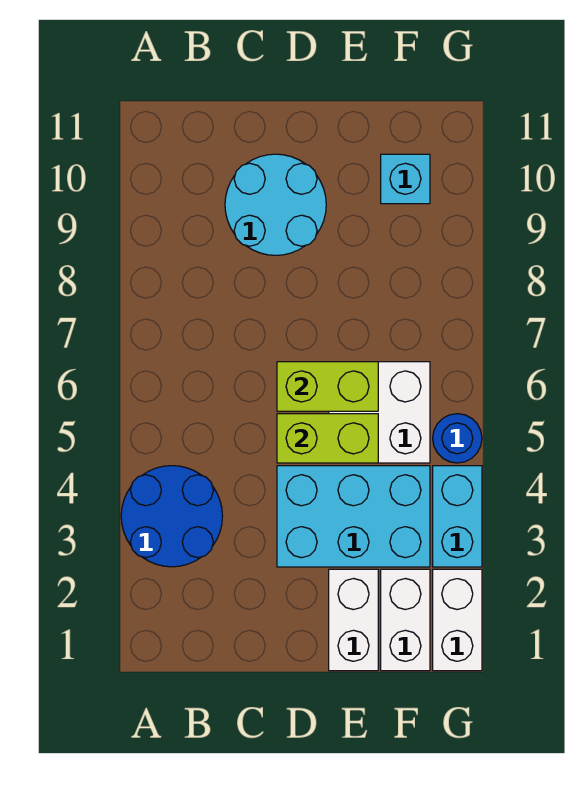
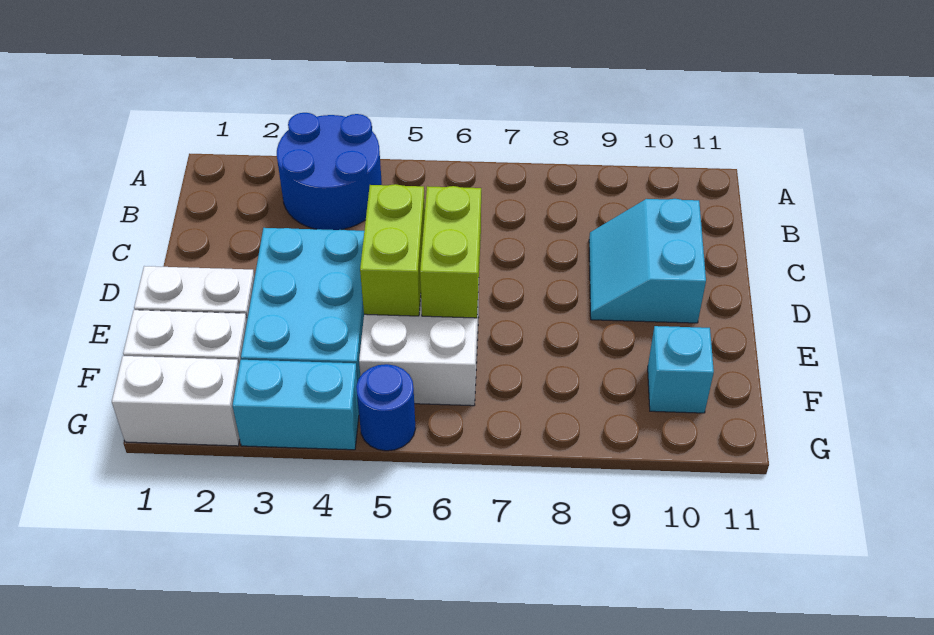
cyan 2x2 round brick [225,154,326,255] -> cyan 2x2 slope [589,199,706,323]

